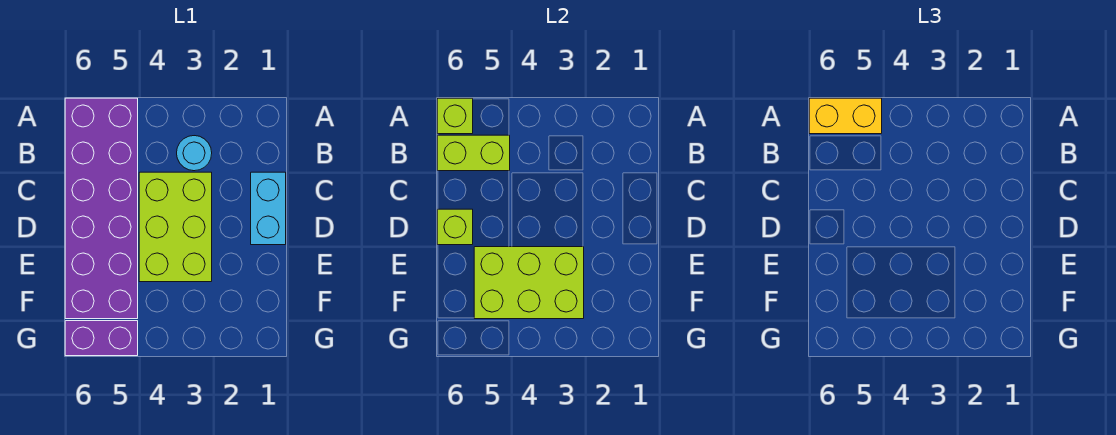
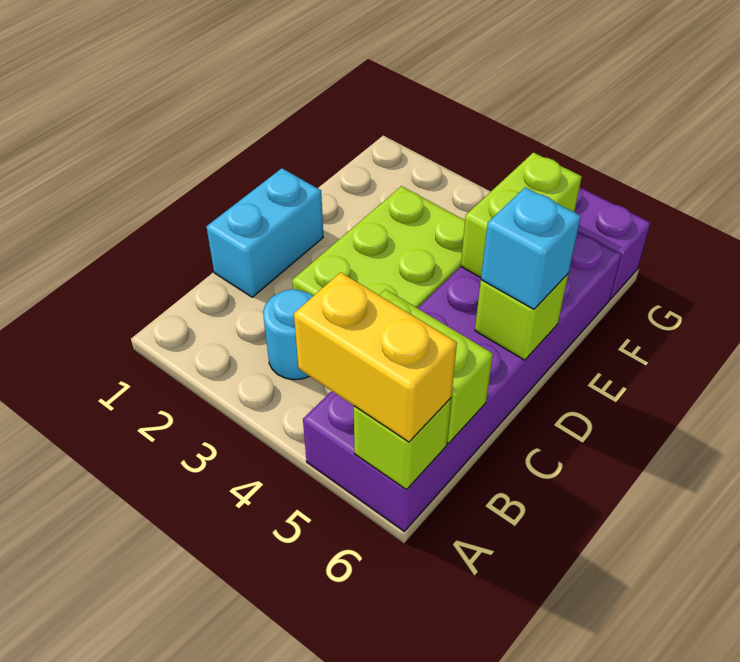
none -> cyan 1x1 brick [481,187,581,309]
lime 2x3 brick [474,247,584,319] -> lime 1x2 brick [461,153,582,278]

